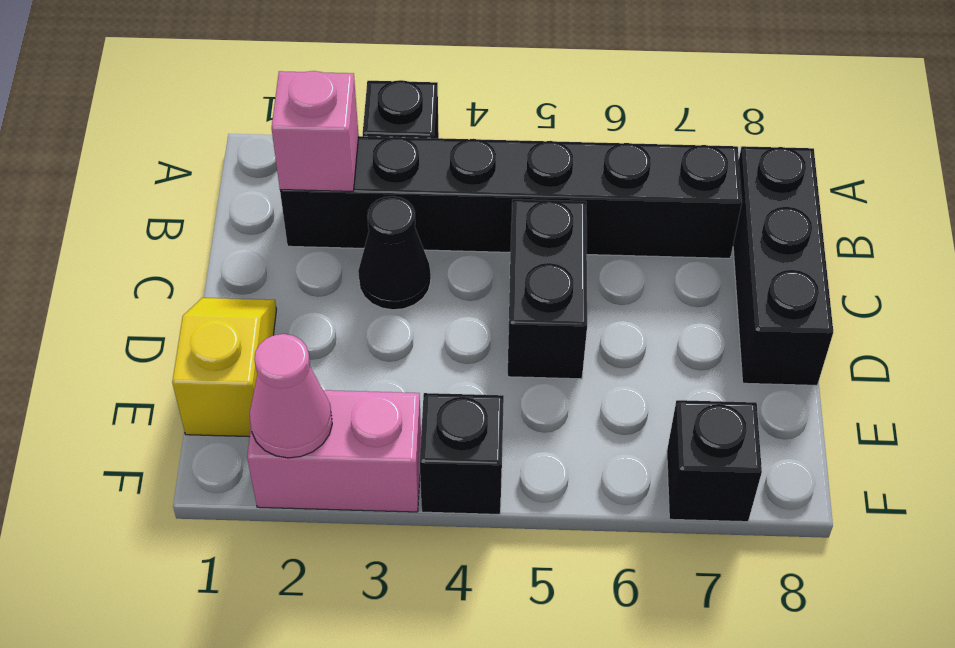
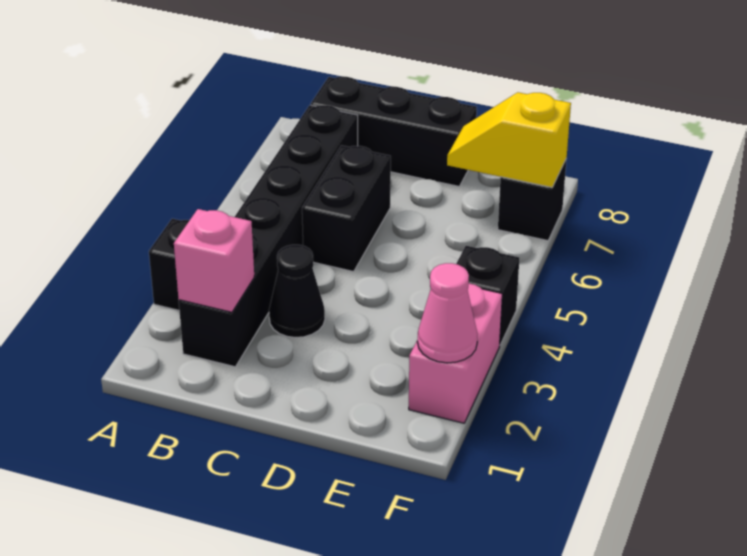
black 1x2 brick [508,199,587,379] -> black 1x2 brick turned to [302,145,391,272]
yellow 1x2 slope [172,298,276,437] -> yellow 1x2 slope moved to [447,92,571,187]

